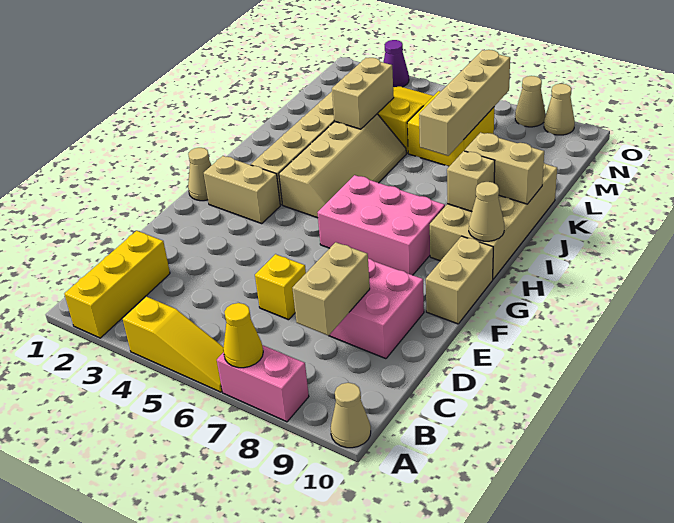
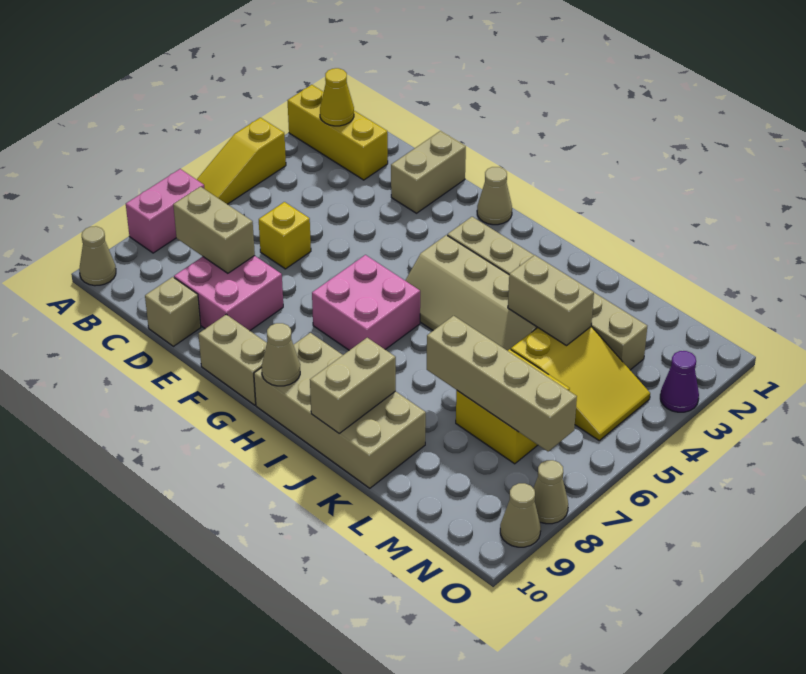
yellow 1x1 cone [223,303,263,368] -> yellow 1x1 cone moved to [320,68,354,126]
tan 1x2 brick [204,156,280,224] -> tan 1x2 brick moved to [391,131,466,213]
pink 2x3 brick [318,175,445,275] -> pink 2x2 brick [312,255,420,350]
tan 1x1 brick [447,151,495,212] -> tan 1x1 brick moved to [145,277,201,346]

